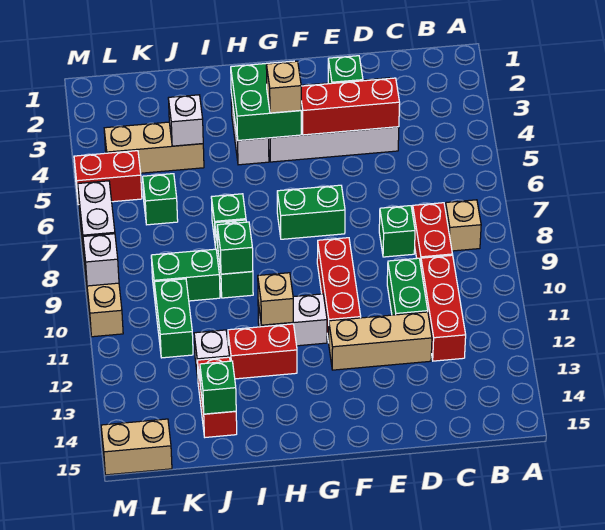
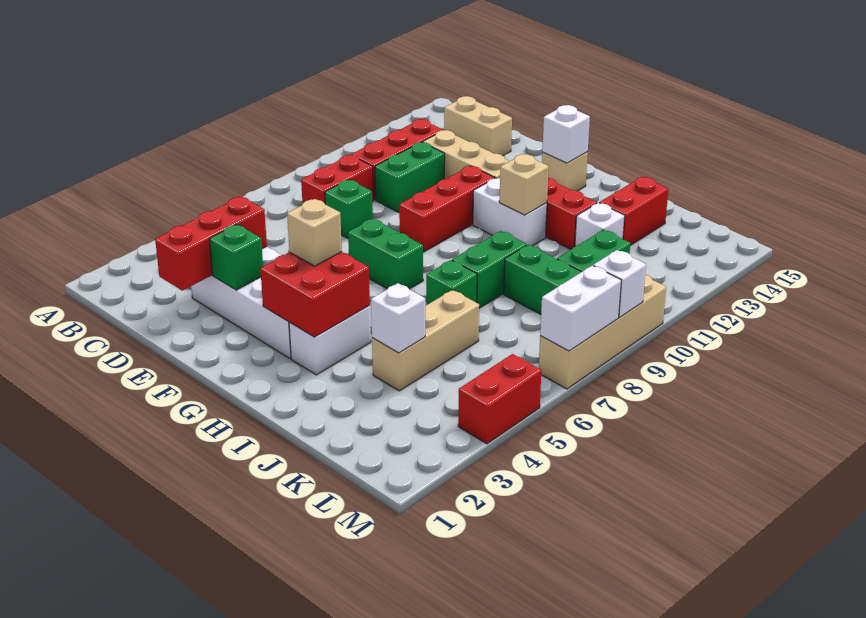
tan 1x1 brick [445,200,481,251] -> tan 1x1 brick moved to [542,152,588,191]
red 1x3 brick [301,78,400,135] -> red 1x3 brick turned to [155,196,267,291]
green 2x2 brick [231,61,301,141] -> red 2x2 brick [260,252,370,337]
none -> white 1x1 brick [542,105,590,163]
green 1x1 brick [217,222,253,274] -> none
tan 1x3 brick [104,122,204,173] -> tan 1x3 brick turned to [372,290,479,391]
green 1x1 brick [200,361,236,414] -> none
green 1x1 brick [143,174,178,225] -> none
red 1x2 brick [74,151,142,205] -> red 1x2 brick turned to [458,354,541,444]
tan 1x2 brick [101,419,172,475] -> tan 1x2 brick moved to [444,96,512,156]

